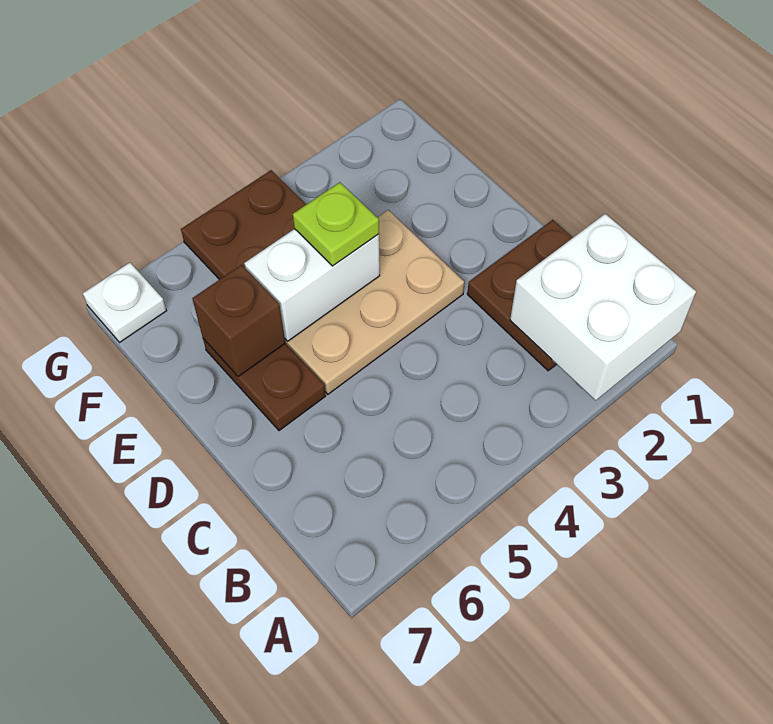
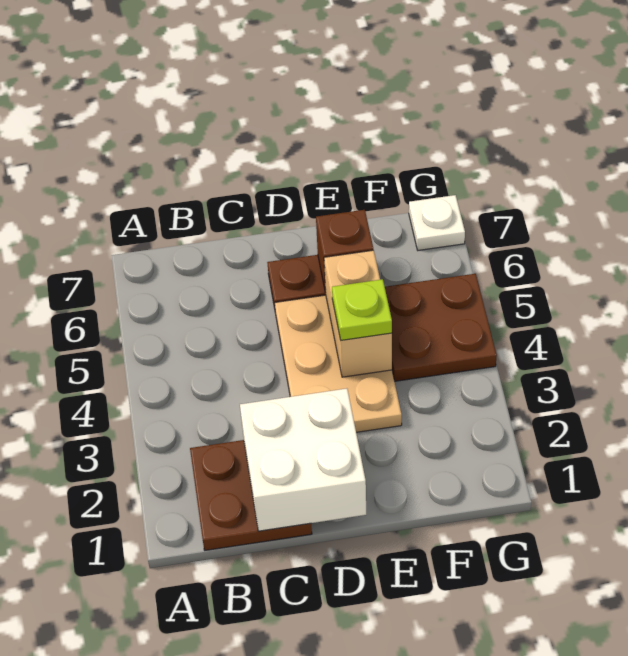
white 2x2 brick [510,214,696,400] -> white 2x2 brick moved to [240,389,366,531]
white 1x2 brick [244,229,380,341] -> tan 1x2 brick [324,250,392,377]

